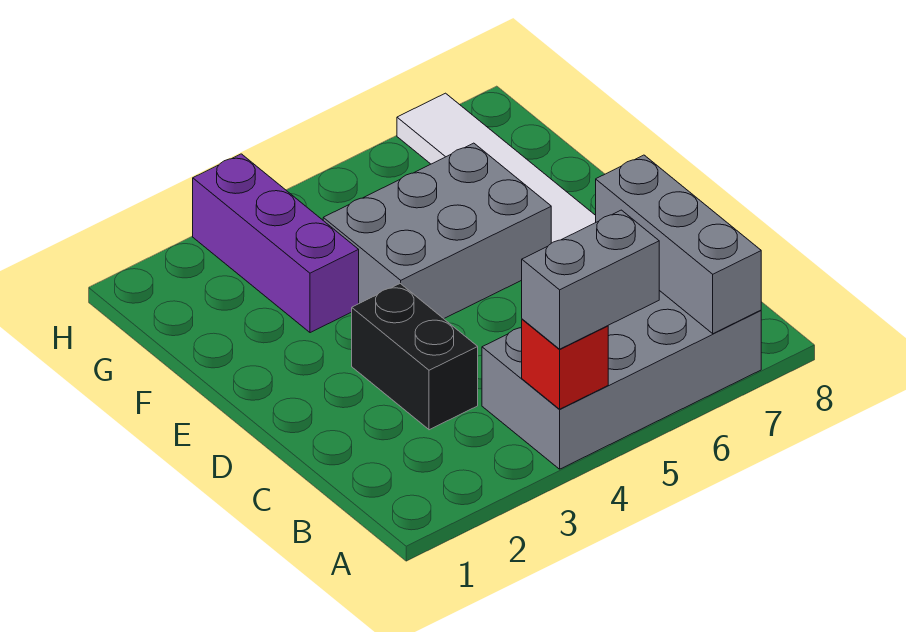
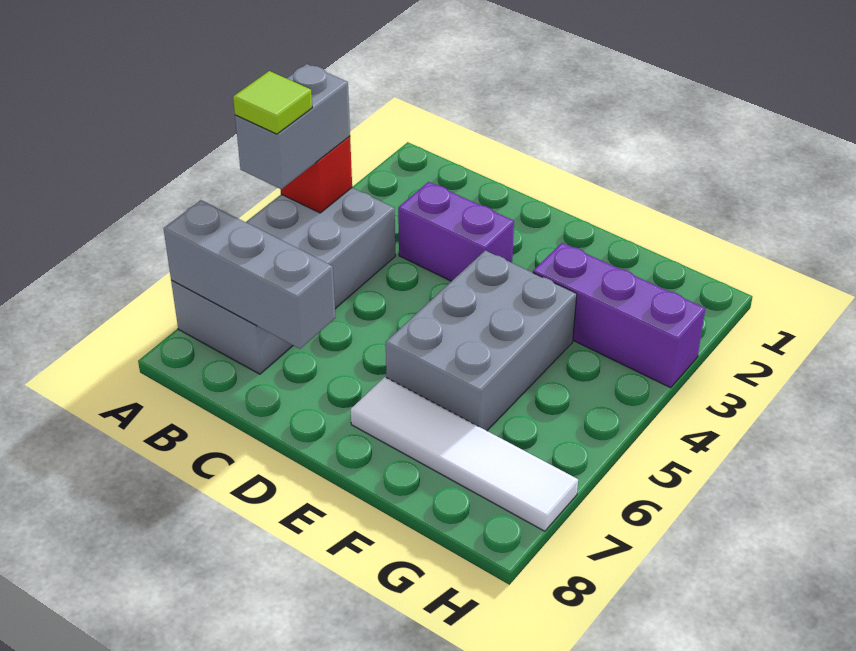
none -> lime 1x1 tile [233,71,312,134]
black 1x2 brick [352,283,478,430] -> purple 1x2 brick [398,182,514,281]

